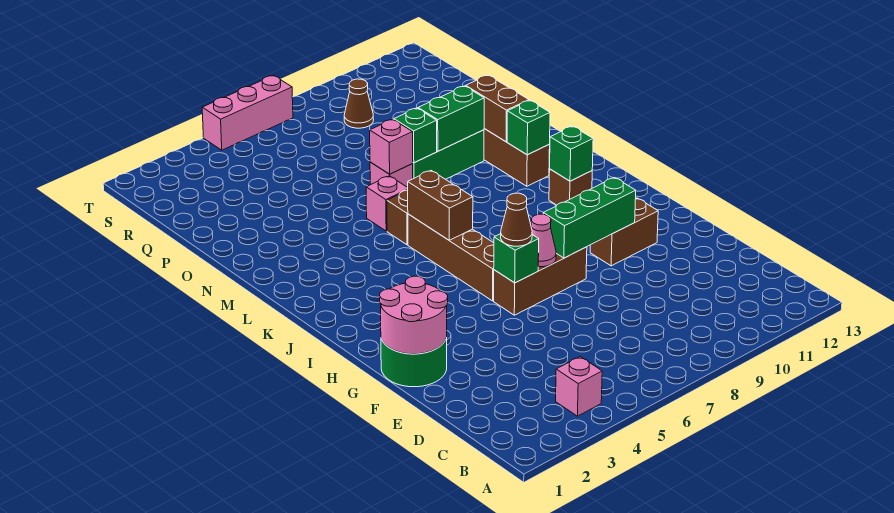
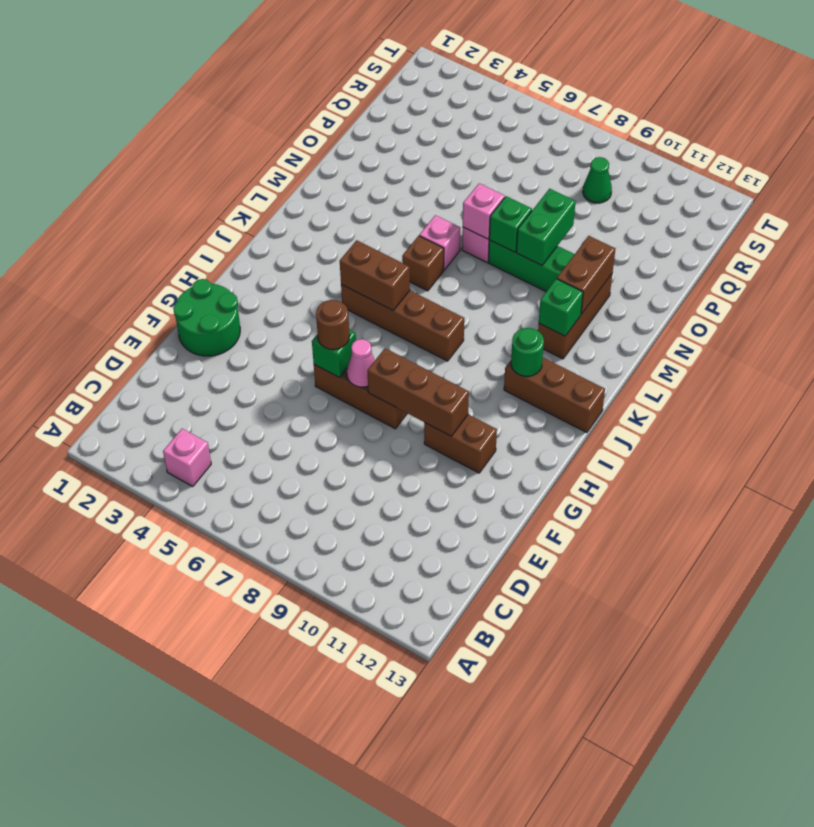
pink 2x2 round brick [380,276,448,354] -> none
brown 1x1 cone [501,193,532,246] -> brown 1x1 round brick [316,300,350,350]
green 1x3 brick [543,178,636,258] -> brown 1x3 brick [367,348,469,436]
brown 1x4 brick [408,214,494,301] -> brown 1x4 brick turned to [341,285,464,361]
brown 1x2 brick [408,171,473,240] -> brown 1x2 brick turned to [340,240,410,311]
brown 1x1 brick [549,169,592,205] -> brown 1x3 brick [504,358,605,433]
green 1x1 brick [549,126,593,181] -> green 1x1 round brick [511,328,544,376]
green 1x2 brick [418,86,484,151] -> green 1x2 brick turned to [516,189,576,265]
brown 1x1 cone [344,79,373,128] -> green 1x1 cone [583,157,612,203]
pink 1x3 brick [202,75,293,150] -> none

